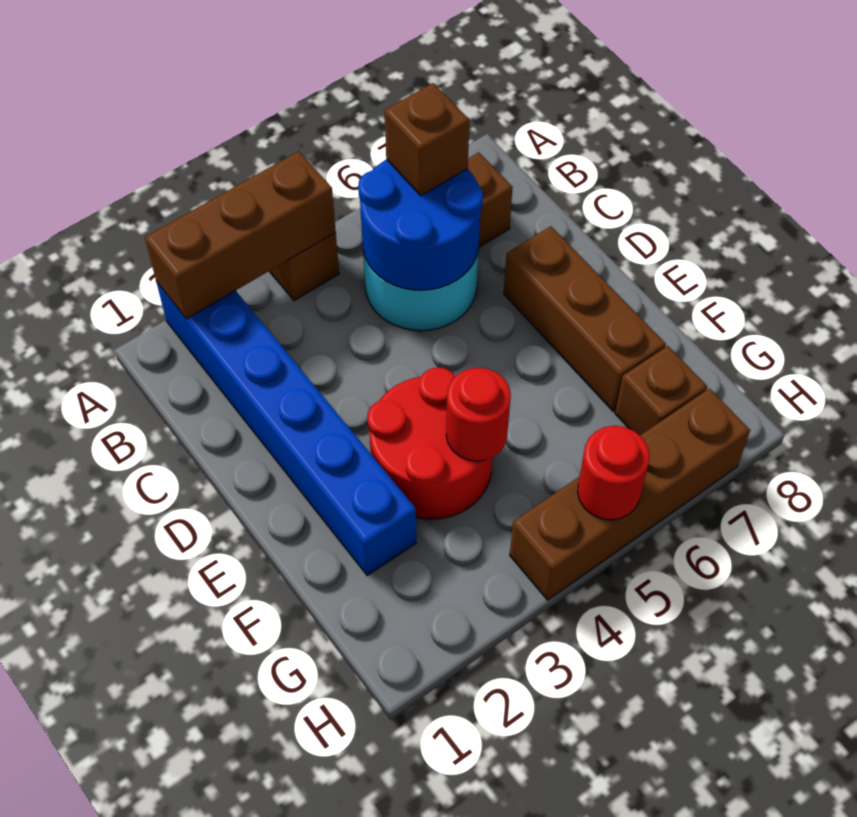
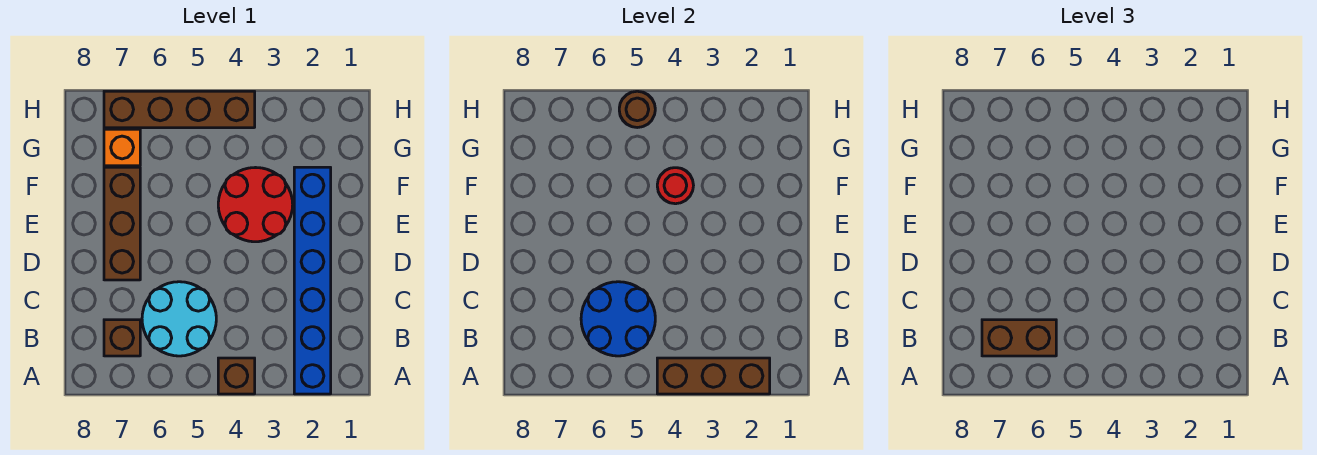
brown 1x1 brick [385,83,469,196] -> brown 1x2 brick [982,320,1056,356]
brown 1x1 brick [615,346,707,435] -> orange 1x1 brick [104,129,140,166]
red 1x1 round brick [578,426,649,520] -> brown 1x1 round brick [619,91,655,128]

